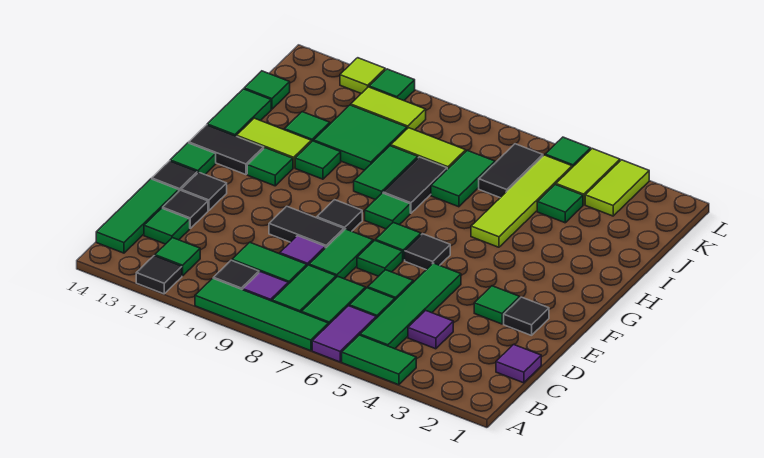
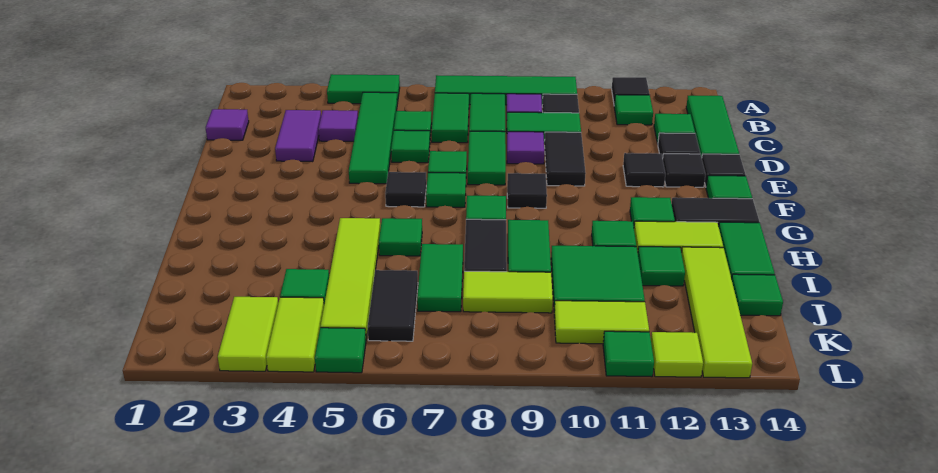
purple 1x2 tile [312,306,376,362] -> purple 1x2 tile moved to [275,110,321,162]
black 1x1 tile [504,297,549,335] -> black 1x1 tile moved to [623,153,665,187]
green 1x1 tile [474,286,520,324] -> green 1x1 tile moved to [379,218,422,256]
black 1x2 tile [269,206,344,248] -> black 1x2 tile turned to [545,132,586,186]
none -> lime 1x4 tile [681,247,752,378]

